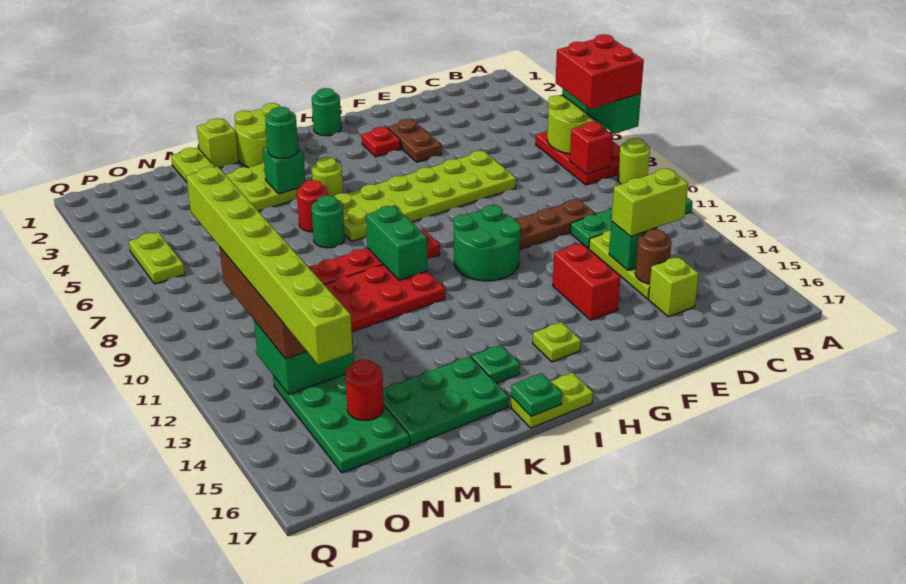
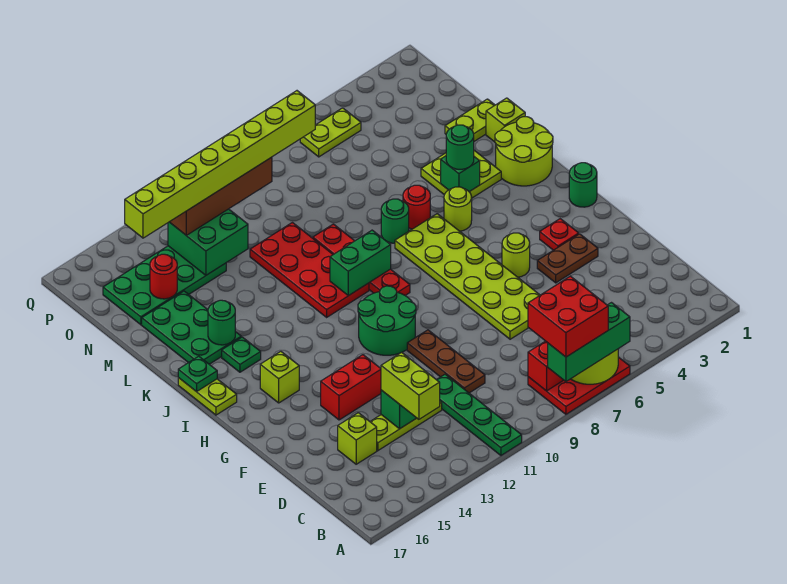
lime 1x1 round brick [618,138,650,184] -> lime 1x1 round brick moved to [502,233,530,277]
brown 1x1 round brick [635,229,672,284] -> none
lime 1x1 plate [533,322,581,362] -> lime 1x1 brick [260,351,299,403]
none -> green 1x1 round brick [208,300,235,345]

